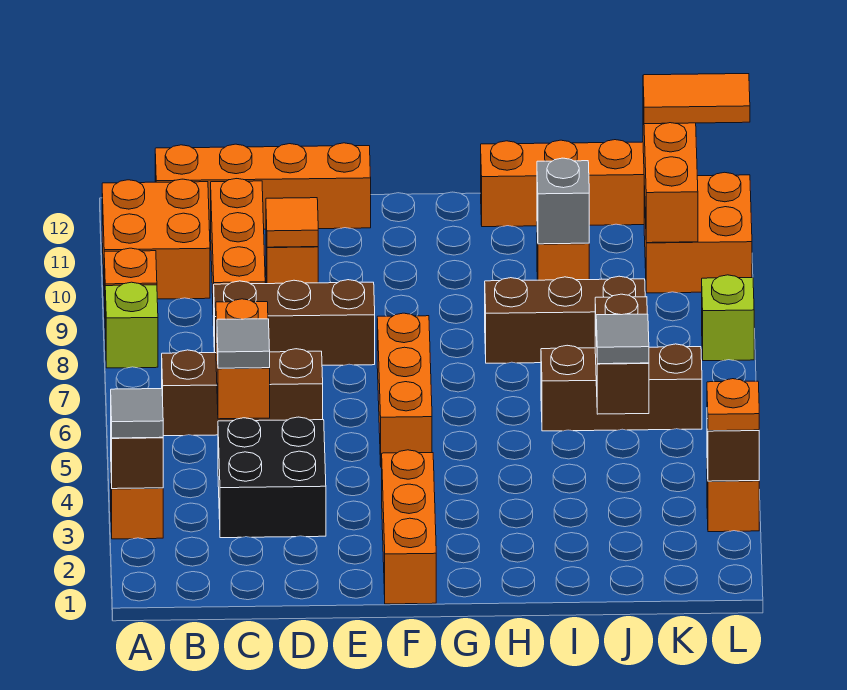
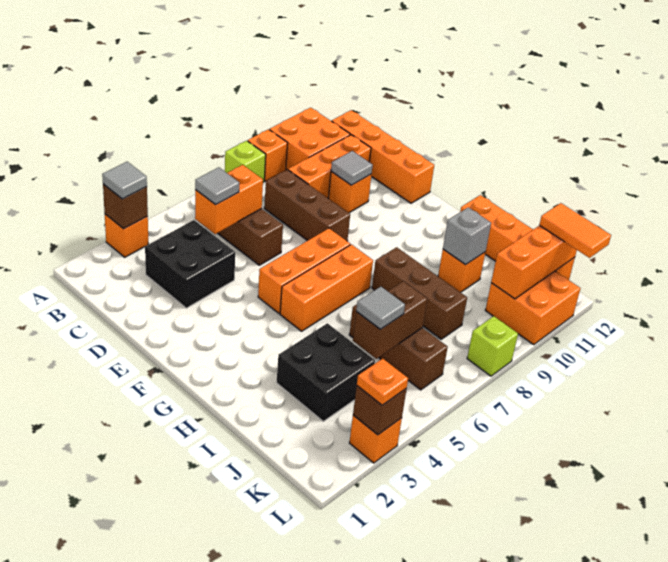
orange 1x1 tile [266,198,318,247] -> grey 1x1 tile [331,151,373,185]
orange 1x3 brick [382,450,436,604] -> orange 1x3 brick moved to [280,245,373,331]
none -> black 2x2 brick [277,323,375,421]

